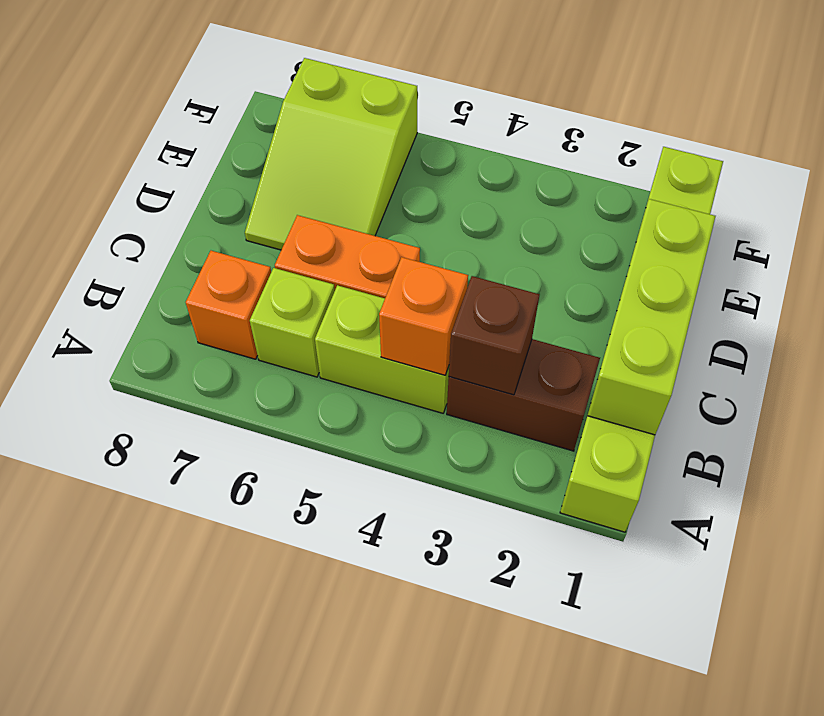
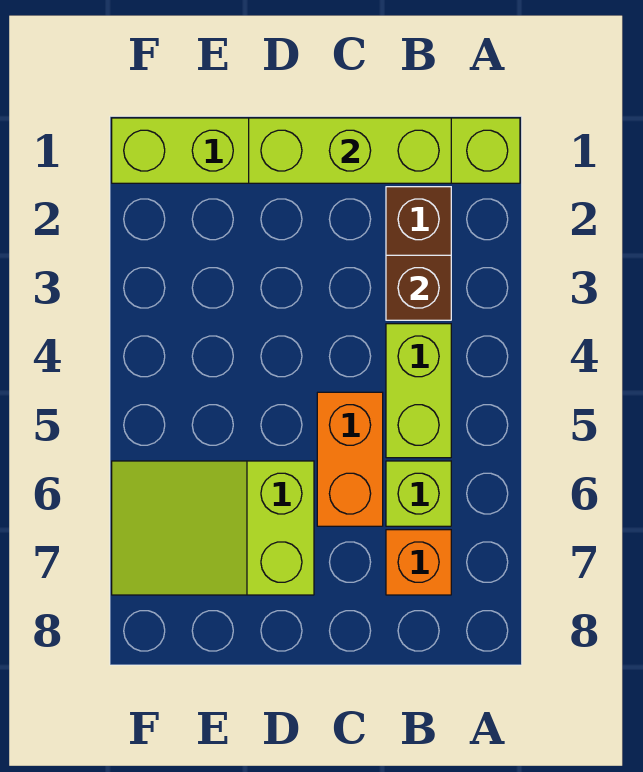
orange 1x1 brick [379,257,468,375] -> none
lime 2x3 slope [245,58,417,250] -> lime 2x3 slope turned to [112,461,314,595]

